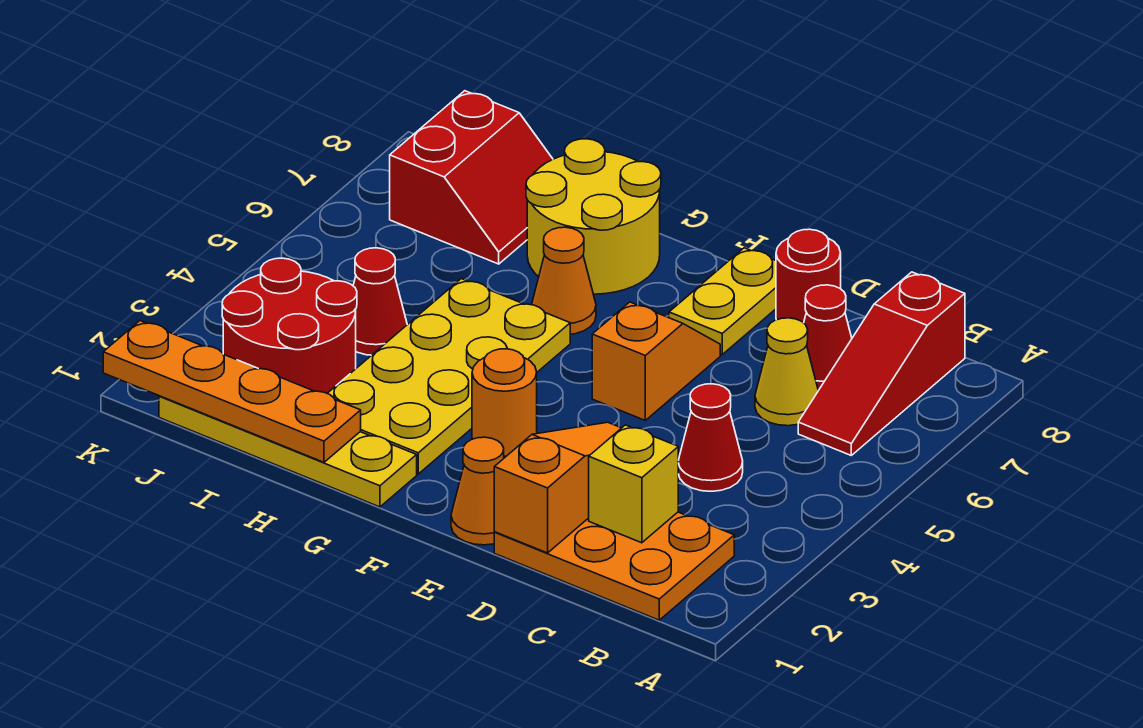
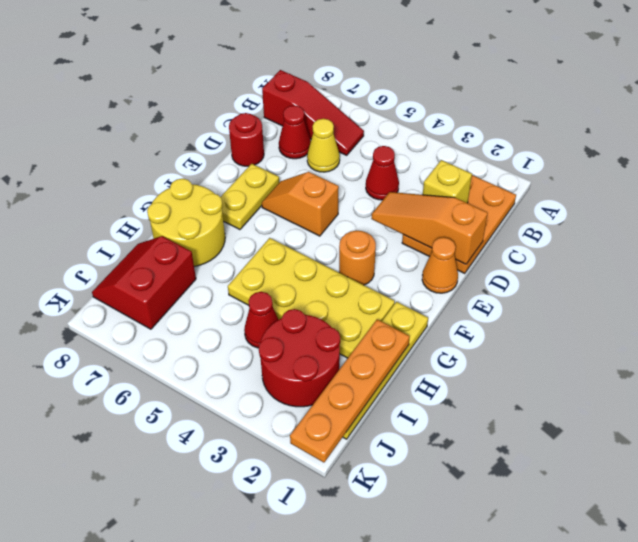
yellow 1x2 plate [669,248,776,355] -> yellow 1x2 plate turned to [221,164,279,230]
orange 1x1 cone [532,227,596,334] -> none
red 2x2 slope [390,91,553,264] -> red 2x2 slope turned to [92,236,196,329]

